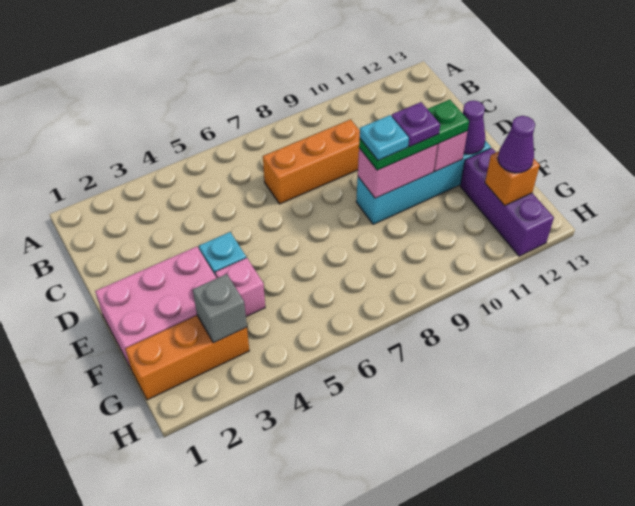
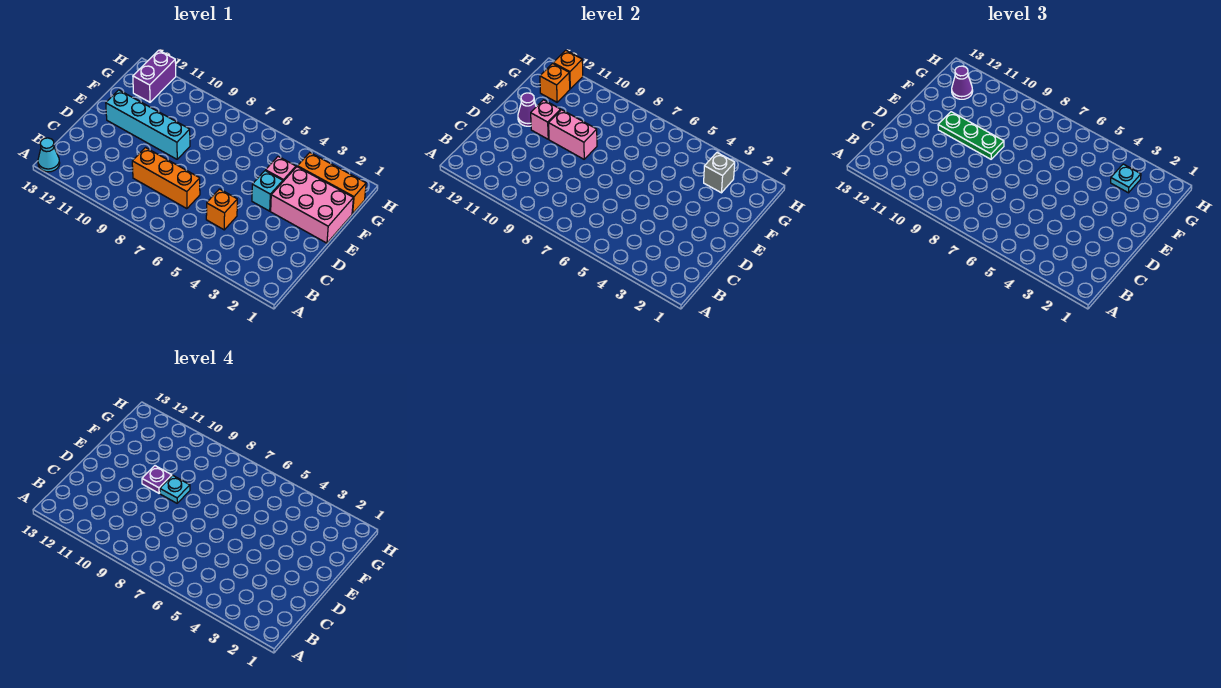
none -> cyan 1x1 cone [38,138,60,172]
none -> orange 1x1 brick [206,189,237,230]
purple 1x3 brick [460,148,554,256] -> purple 1x2 brick [133,50,176,102]
none -> cyan 1x1 plate [1111,164,1141,193]
none -> orange 1x1 brick [553,50,583,89]

